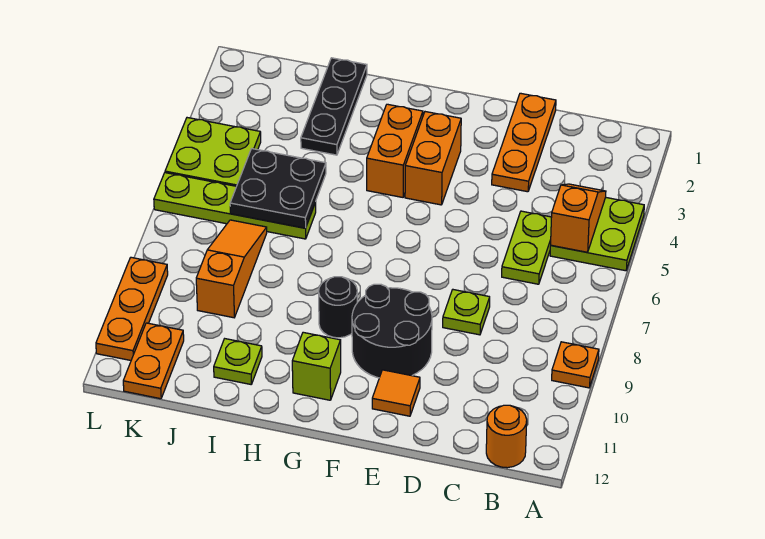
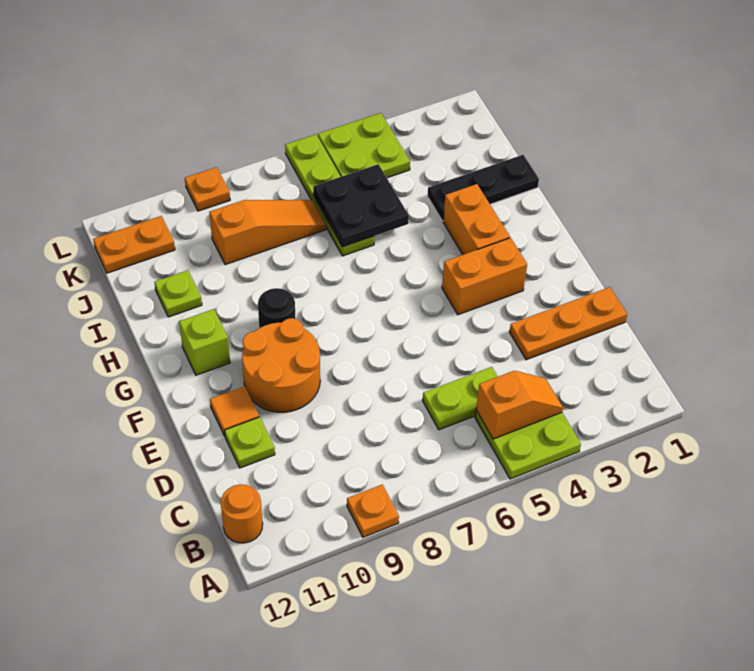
lime 1x1 plate [443,290,490,335] -> lime 1x1 plate moved to [225,417,275,468]
black 2x2 round brick [352,284,432,378] -> orange 2x2 round brick [242,318,320,412]
orange 1x2 brick [367,104,423,197] -> orange 1x2 brick turned to [443,184,510,255]
orange 1x3 plate [96,257,168,360] -> orange 1x1 plate [185,167,230,211]

